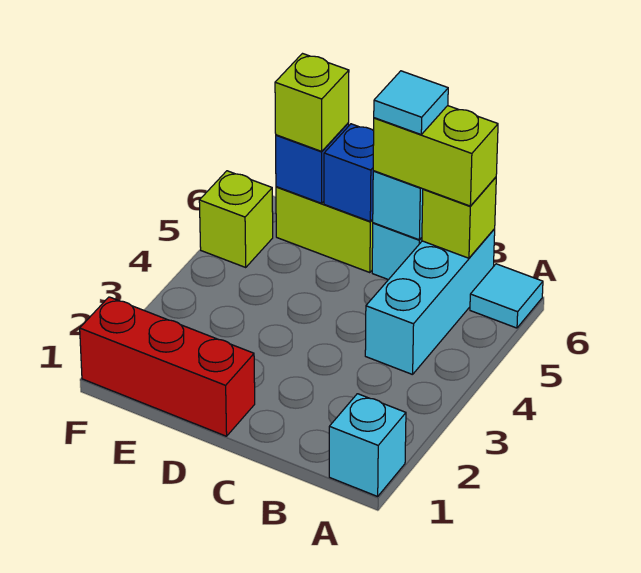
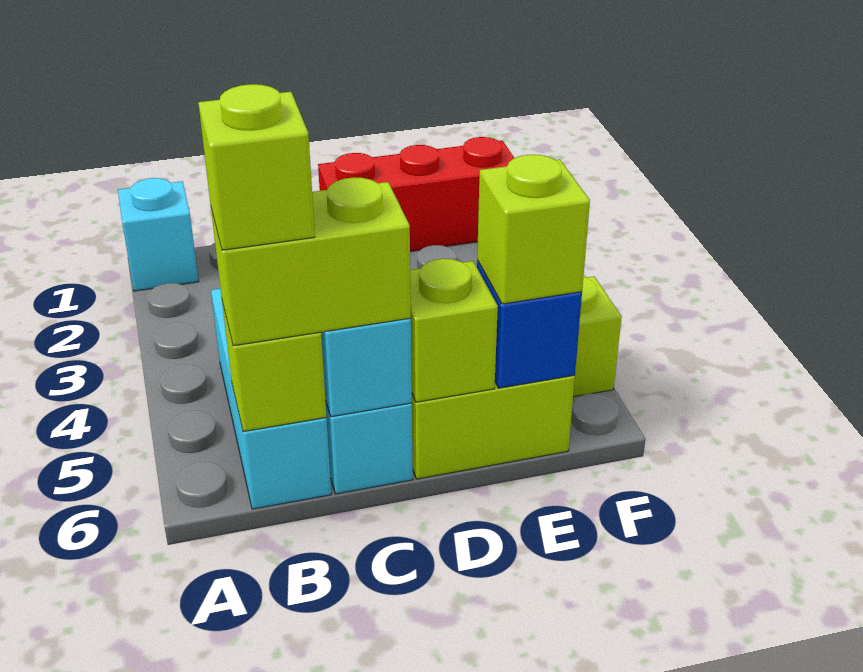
cyan 1x1 tile [470,264,543,328] -> none
none -> lime 1x1 brick [198,84,315,250]
cyan 1x1 tile [374,71,448,134] -> none
blue 1x1 brick [324,124,374,222] -> lime 1x1 brick [410,259,498,402]

